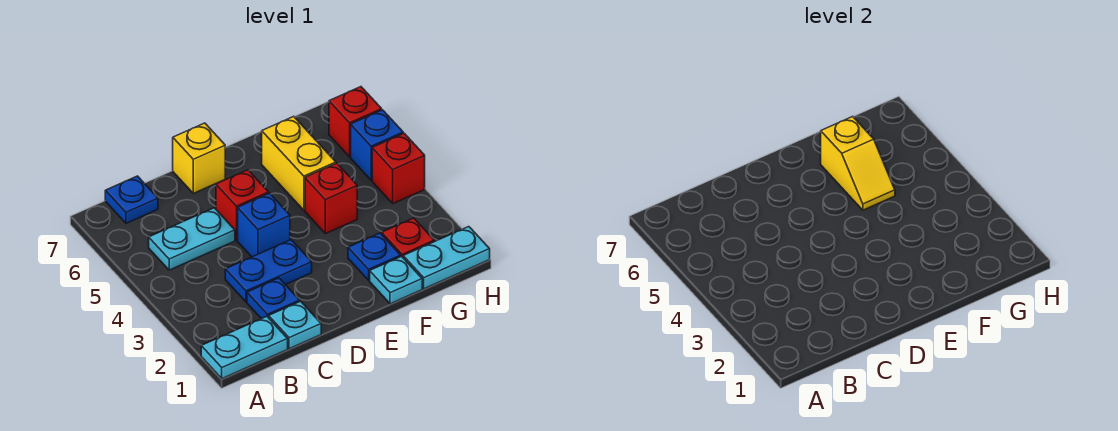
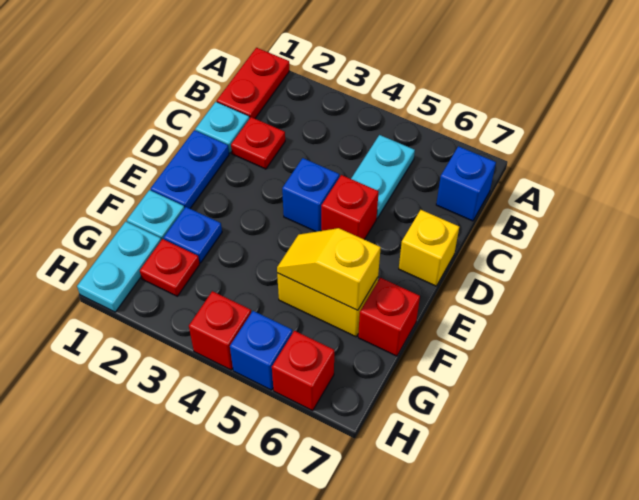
cyan 1x2 plate [201,316,288,379] -> red 1x2 plate [217,48,289,119]
blue 1x1 plate [105,176,158,223] -> blue 1x1 brick [436,146,496,221]
blue 1x1 plate [247,278,300,319] -> red 1x1 plate [231,117,285,169]
blue 1x2 plate [225,240,312,302] -> blue 1x2 plate moved to [151,130,229,209]
red 1x1 brick [305,163,357,234] -> red 1x1 brick moved to [358,278,420,356]

